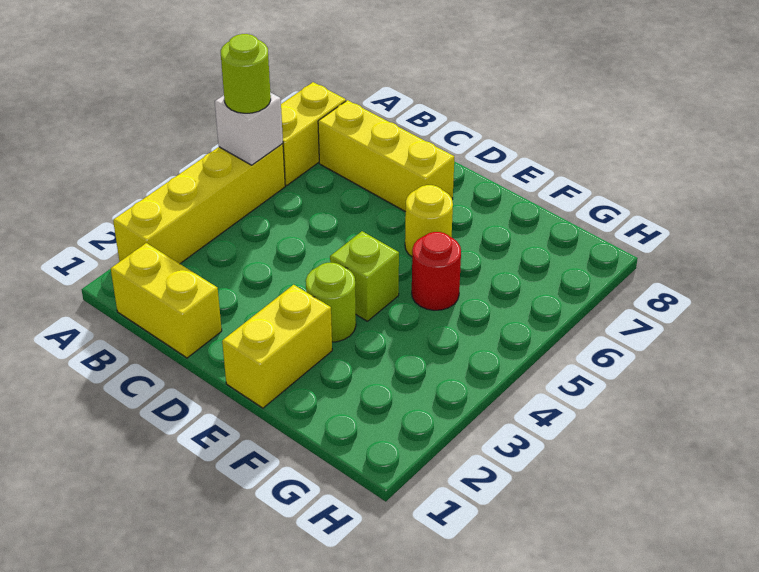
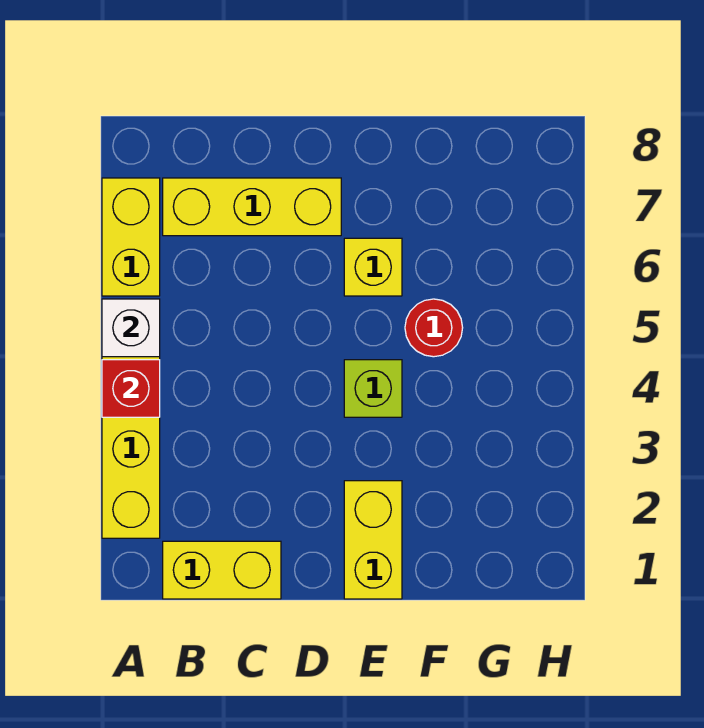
none -> red 1x1 brick [102,360,160,417]
lime 1x1 round brick [221,34,271,113] -> none
lime 1x1 round brick [306,263,356,342] -> none
yellow 1x1 round brick [405,185,453,257] -> yellow 1x1 brick [344,238,402,296]

